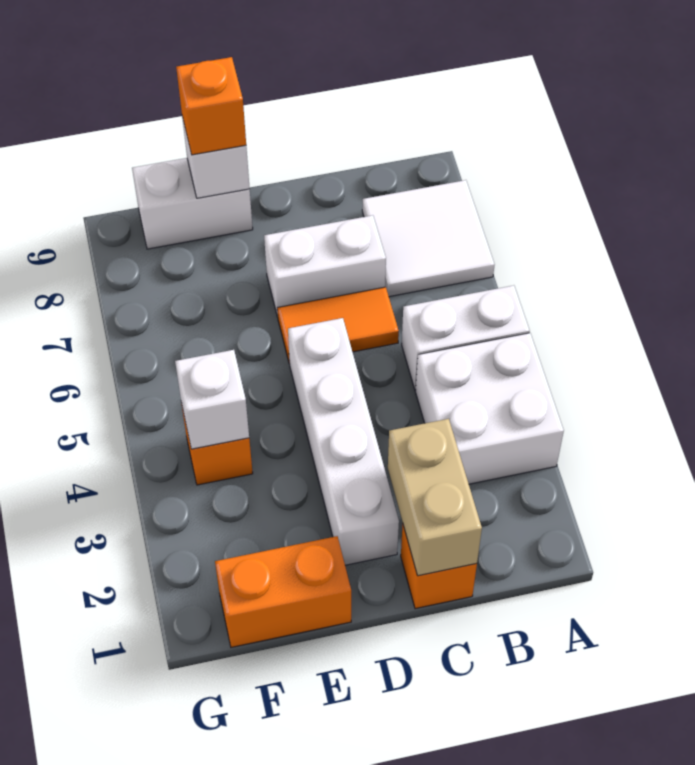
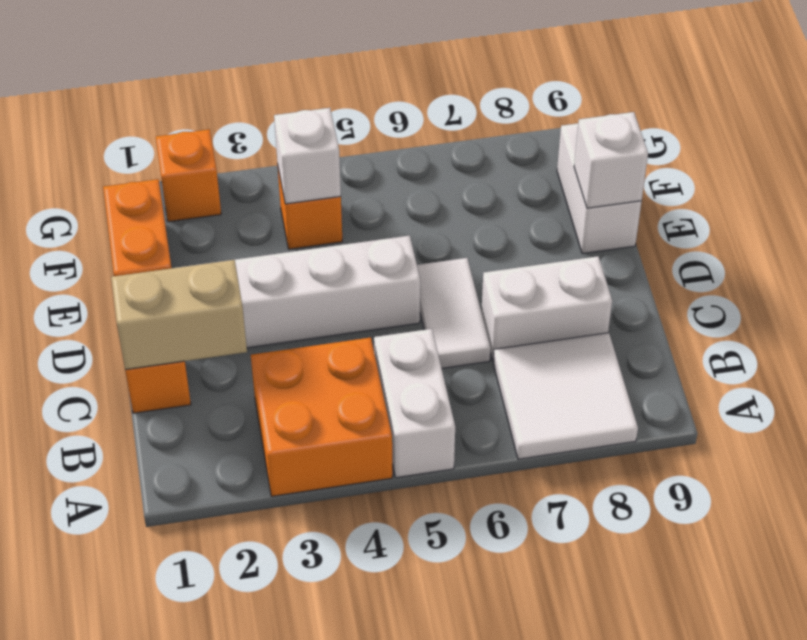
white 2x2 brick [415,333,564,484] -> orange 2x2 brick [251,337,392,496]
orange 1x2 tile [277,287,399,364] -> white 1x2 tile [417,258,491,368]
white 1x2 brick [264,215,386,317] -> white 1x2 brick turned to [481,256,612,360]
orange 1x1 brick [176,57,246,155] -> orange 1x1 brick moved to [156,129,221,222]

